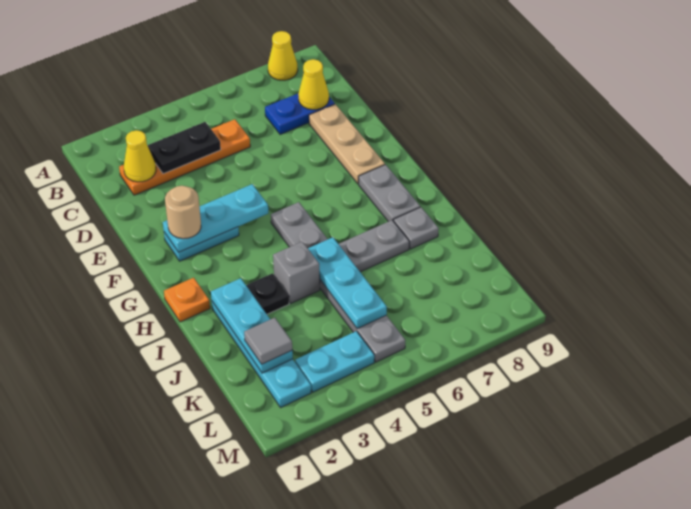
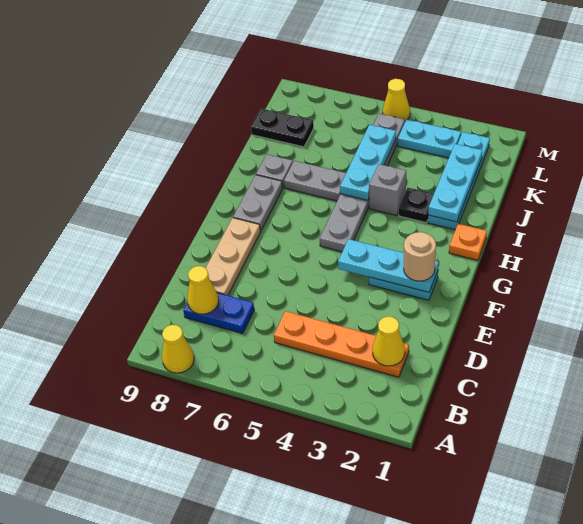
black 1x2 plate [148,122,221,174] -> black 1x2 plate moved to [251,109,314,147]
grey 1x1 tile [244,318,292,364] -> none
none -> yellow 1x1 cone [383,79,410,121]

